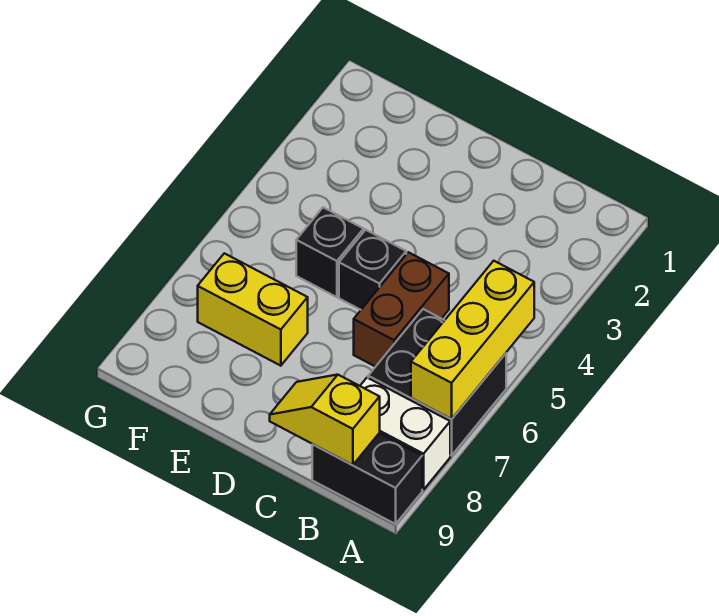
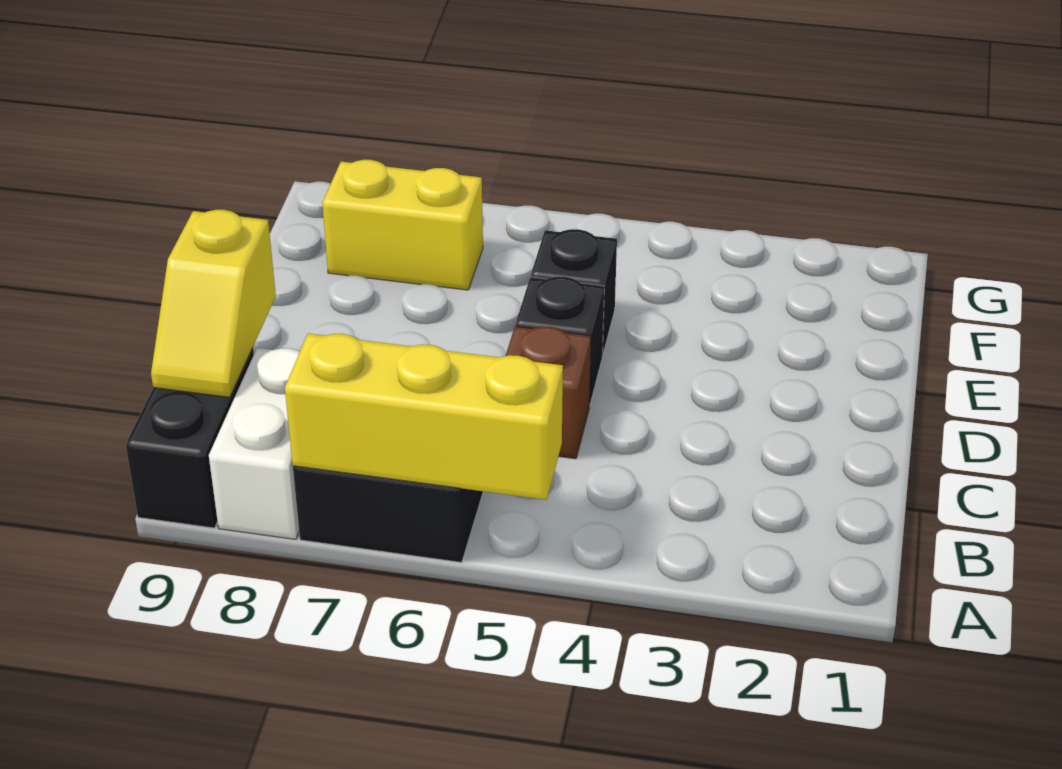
yellow 1x2 slope [270,375,380,465] -> yellow 1x2 slope turned to [151,210,276,397]
brown 1x2 brick [354,252,449,367] -> brown 1x1 brick [506,326,591,459]
yellow 1x2 brick [198,253,308,366] -> yellow 1x2 brick turned to [322,160,483,290]

